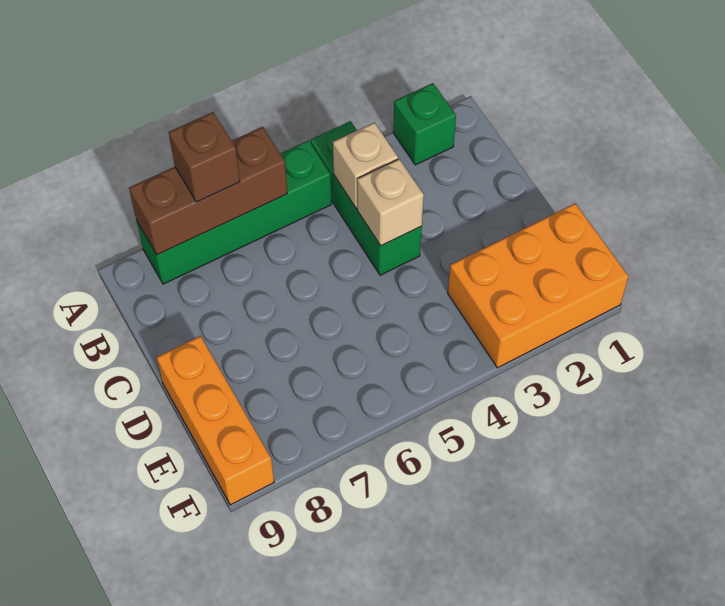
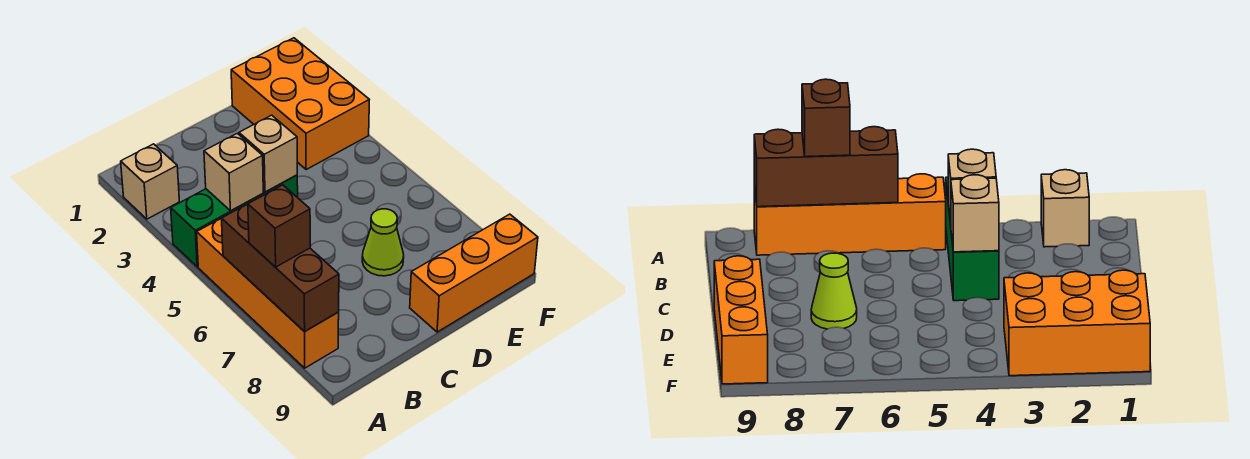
green 1x1 brick [393,83,456,165] -> tan 1x1 brick [121,144,179,219]
green 1x4 brick [137,140,331,284] -> orange 1x4 brick [197,218,339,368]
none -> lime 1x1 cone [362,209,404,276]

